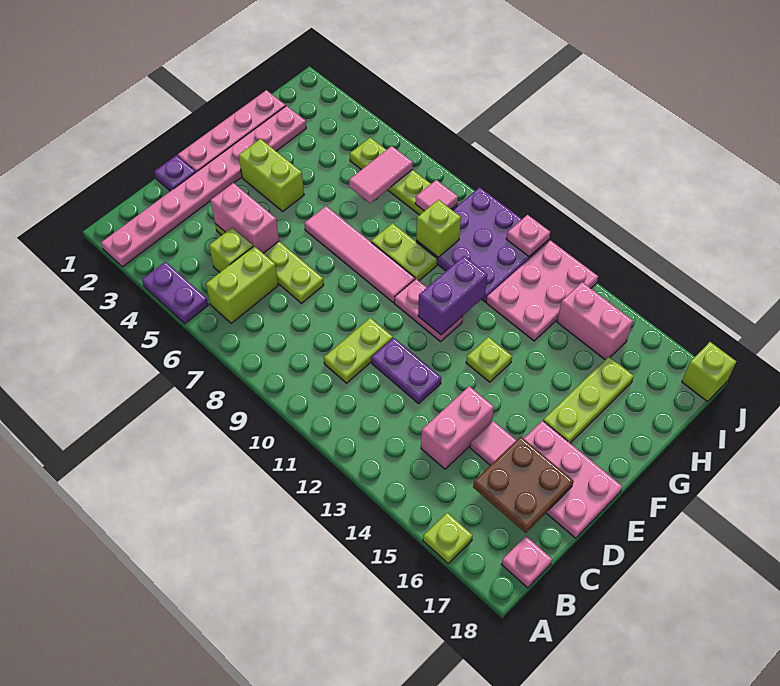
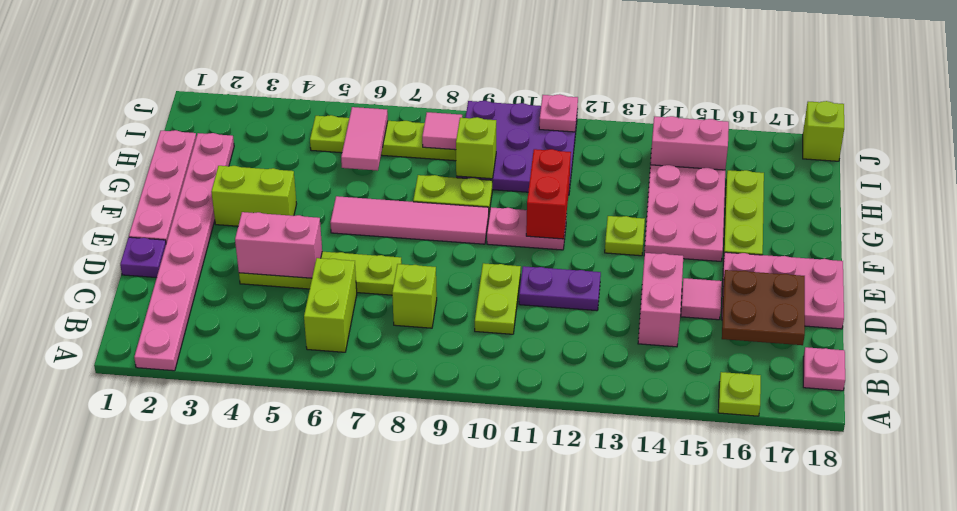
purple 1x2 plate [142,262,208,323] -> none
lime 1x1 brick [209,227,253,272] -> lime 1x1 brick moved to [392,264,437,328]
purple 1x2 brick [418,256,487,335] -> red 1x2 brick [526,149,571,239]
pink 2x3 plate [486,240,598,341] -> pink 2x3 plate moved to [644,165,725,261]

